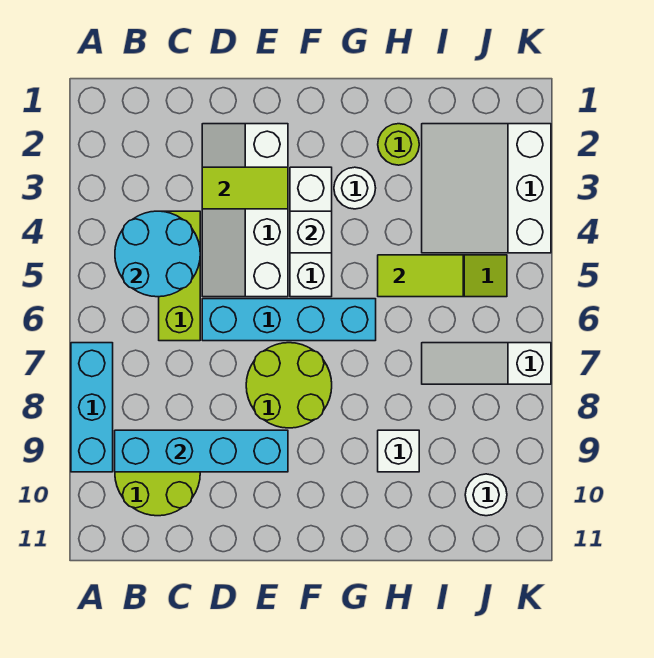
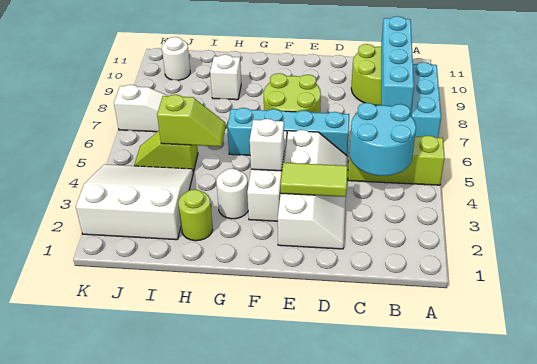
cyan 1x4 brick [115,430,288,472] -> cyan 1x4 brick turned to [381,16,414,116]
lime 1x3 brick [159,211,200,341] -> lime 1x3 brick turned to [348,134,445,185]
lime 1x2 tile [378,255,463,297] -> lime 1x2 slope [157,95,225,147]
white 3x3 slope [422,124,551,253] -> white 3x3 slope turned to [76,164,193,240]

